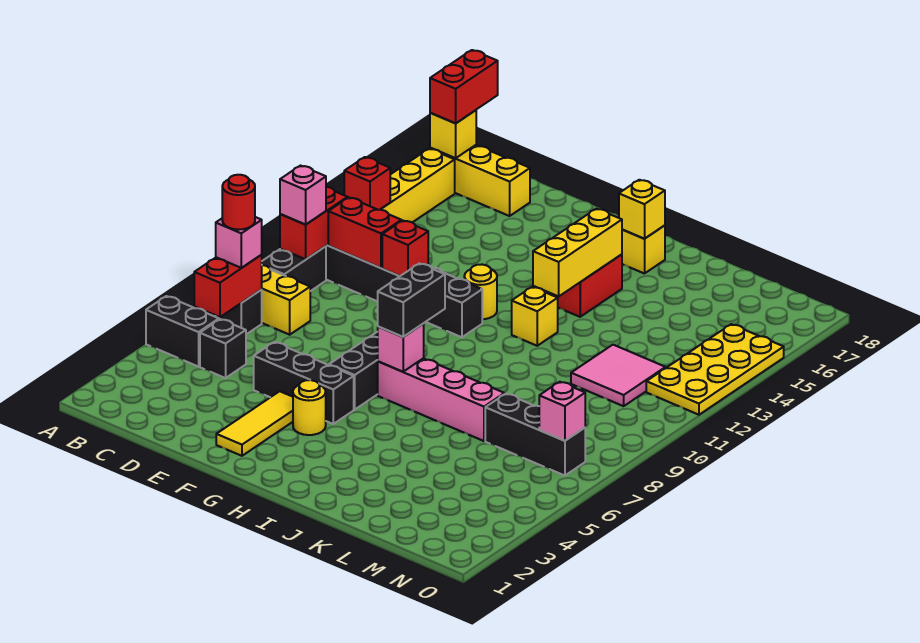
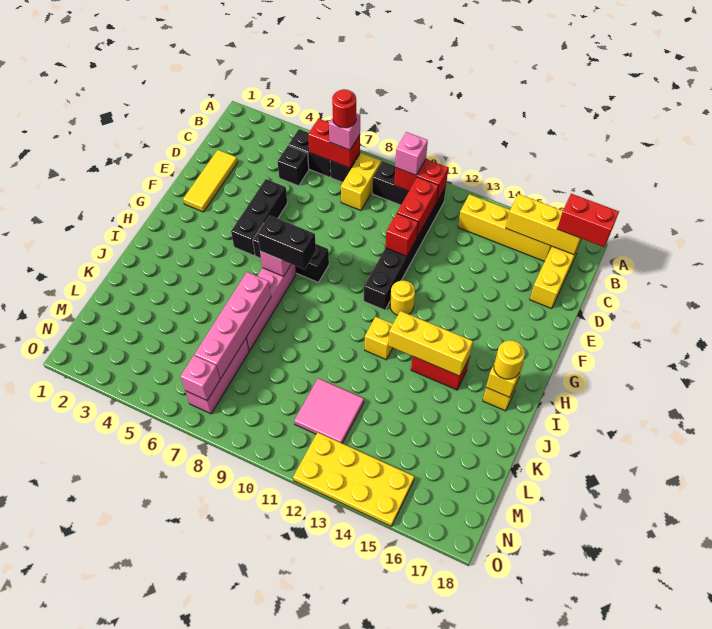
black 1x2 brick [146,296,219,367] -> black 1x2 brick turned to [289,129,331,177]
red 1x1 brick [344,157,390,210] -> none
yellow 1x1 brick [430,110,476,158] -> yellow 1x3 brick [506,194,581,255]
yellow 1x3 tile [216,391,293,456] -> yellow 1x3 tile turned to [183,150,238,212]
yellow 1x1 round brick [293,380,326,435] -> yellow 1x1 round brick moved to [494,341,525,379]
none -> pink 1x4 brick [195,272,271,378]
black 1x3 brick [485,394,585,476] -> pink 1x3 brick [185,339,249,414]

